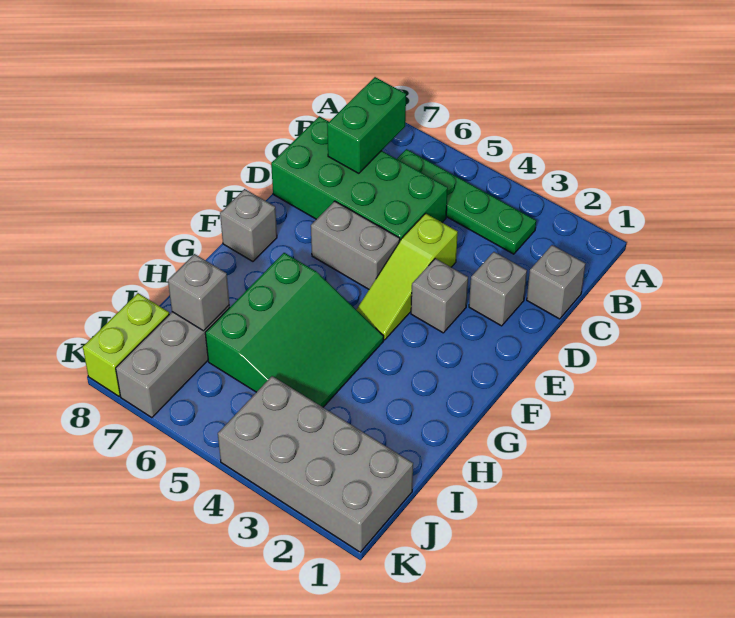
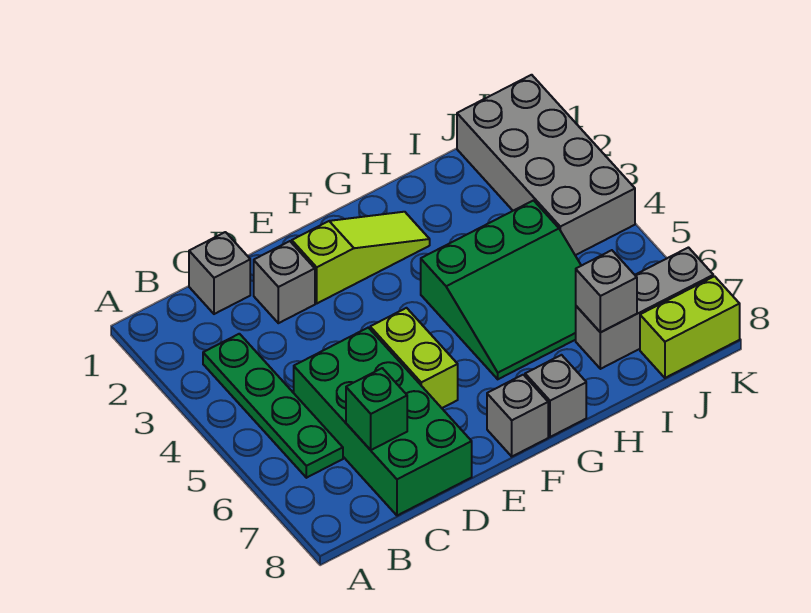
green 1x2 brick [327,77,406,173] -> green 1x1 brick [346,368,407,450]
lime 1x3 slope [356,213,458,340] -> lime 1x3 slope moved to [292,212,430,303]
grey 1x1 brick [411,258,468,333] -> grey 1x1 brick moved to [525,355,586,437]
grey 1x2 brick [311,201,400,289] -> lime 1x2 brick [370,308,458,408]
green 3x3 slope [205,253,384,407] -> green 3x3 slope turned to [421,201,581,379]

